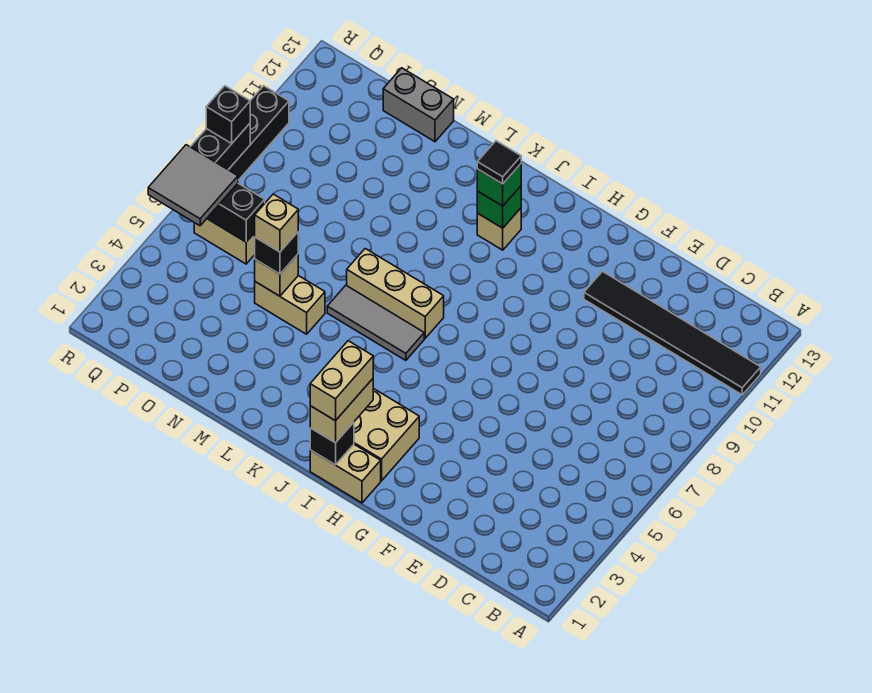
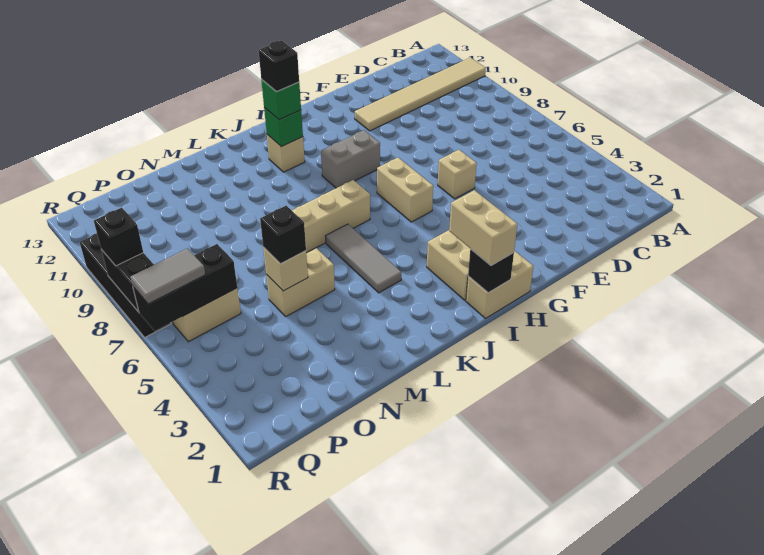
black 1x6 tile [584,272,761,395] -> tan 1x6 tile [355,57,486,131]
tan 1x2 brick [310,341,373,421] -> tan 1x2 brick moved to [377,158,433,222]
grey 1x3 tile [327,285,424,360] -> grey 1x3 tile turned to [325,224,401,293]
black 1x1 tile [477,141,521,184] -> black 1x1 brick [258,40,299,92]
tan 1x1 brick [255,194,298,252] -> tan 1x1 brick moved to [438,150,477,199]
grey 1x2 brick [383,68,454,142] -> grey 1x2 brick moved to [321,130,380,188]
grey 2x2 tile [148,145,238,226] -> grey 1x2 tile [130,248,205,304]

